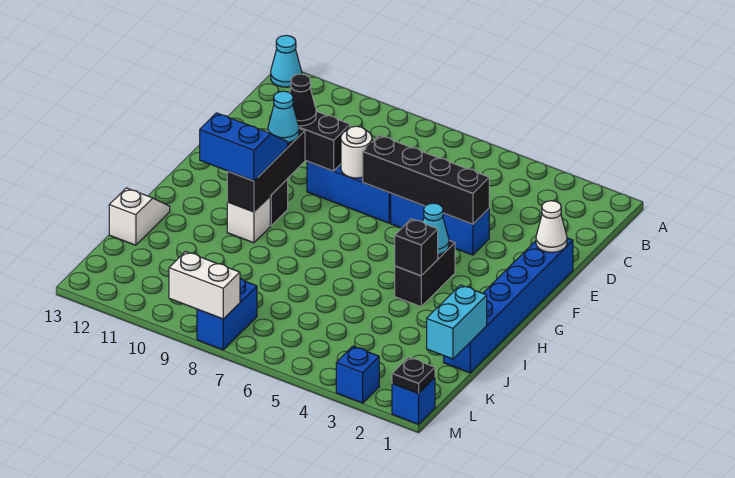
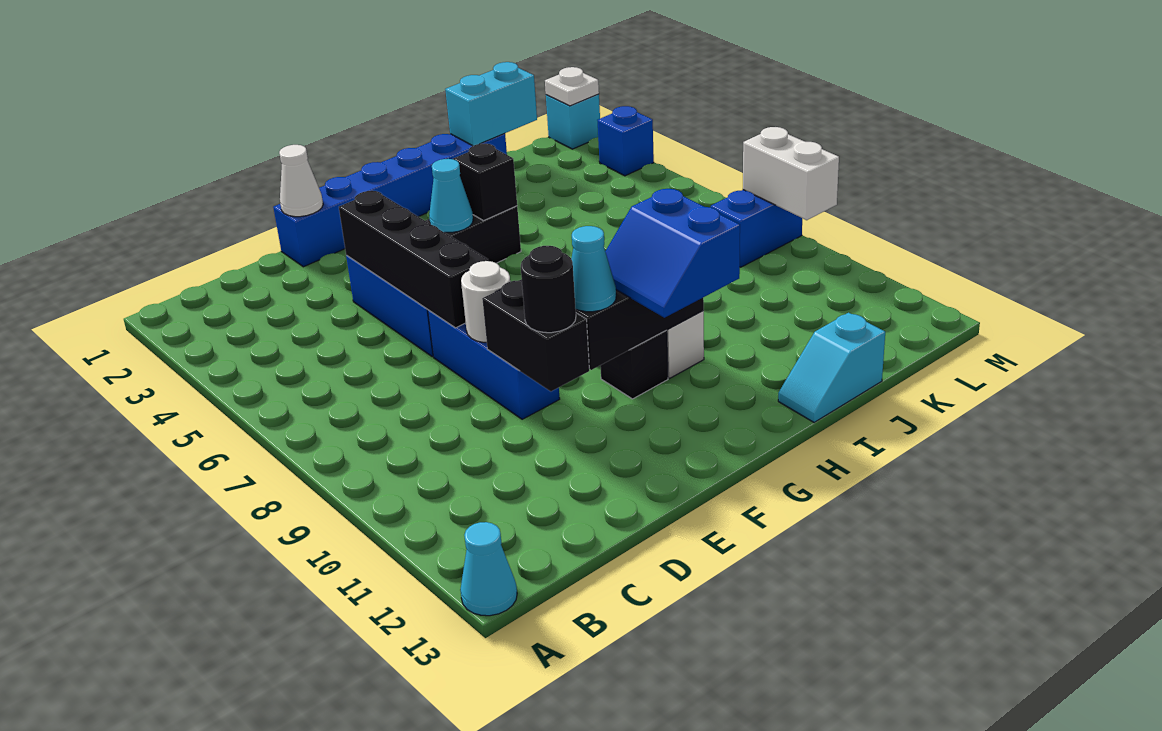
black 1x1 cone [290,74,316,126] -> black 1x1 round brick [521,246,576,333]
white 1x2 slope [109,188,170,245] -> cyan 1x2 slope [778,313,885,422]
blue 1x1 brick [392,378,435,424] -> cyan 1x1 brick [546,94,600,149]
black 1x1 plate [392,357,435,394] -> white 1x1 plate [545,67,599,106]

